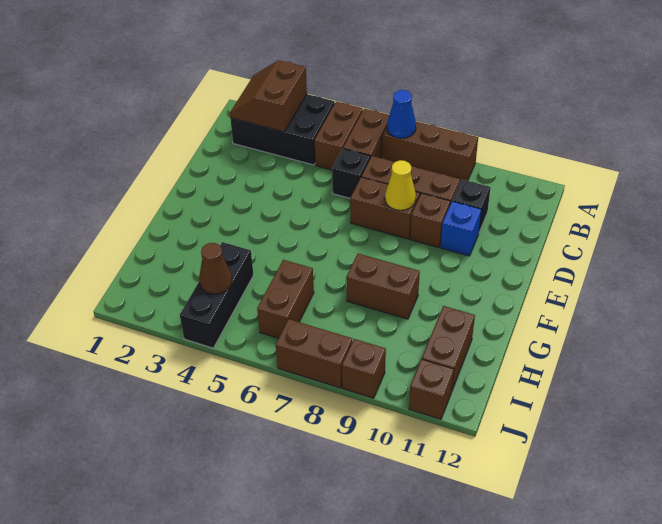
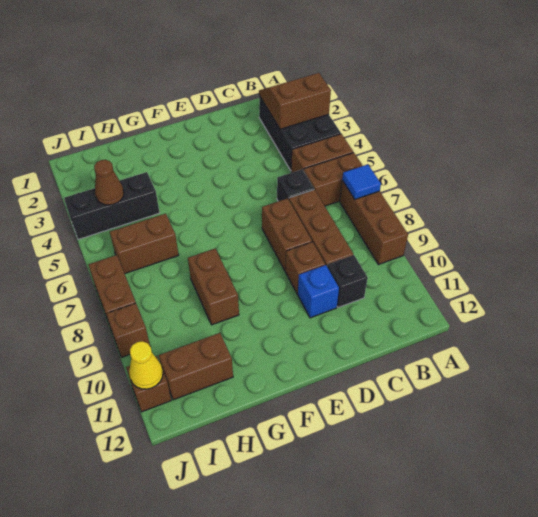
blue 1x1 cone [387,90,416,138] -> blue 1x1 tile [342,164,381,199]
yellow 1x1 cone [385,160,416,210] -> yellow 1x1 cone moved to [129,341,163,389]

